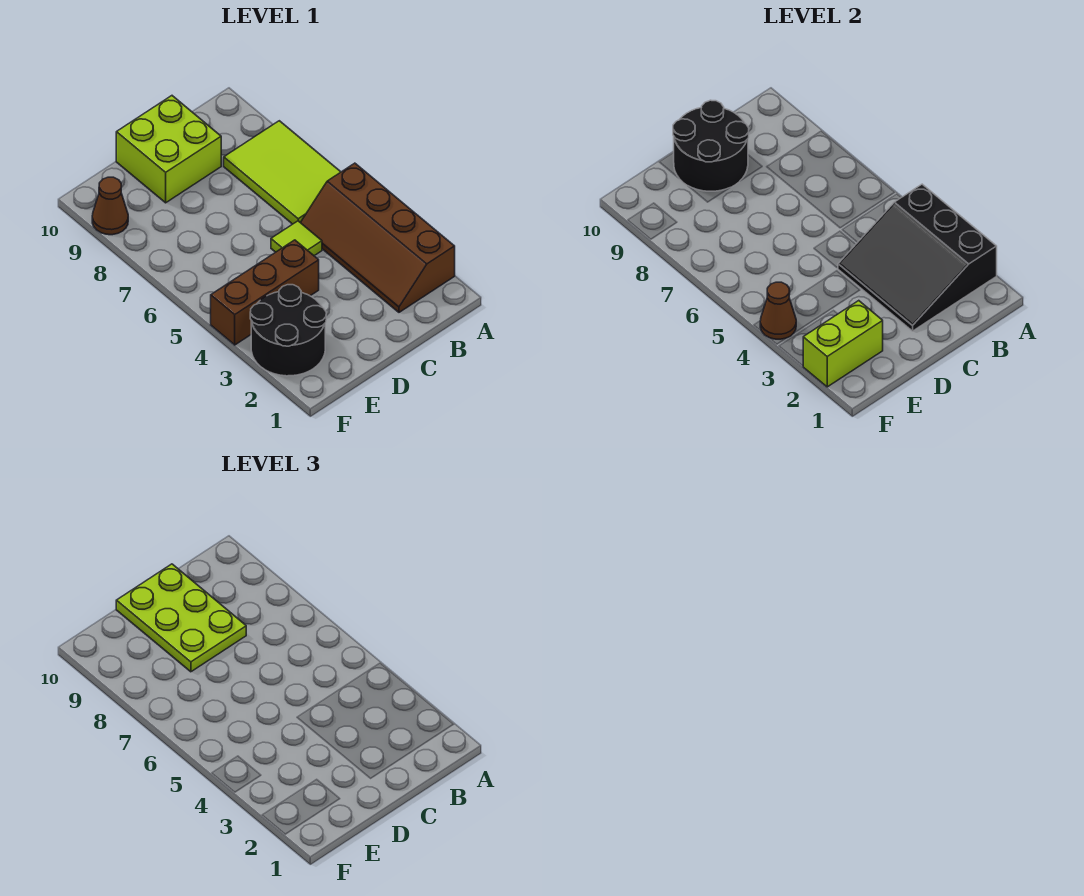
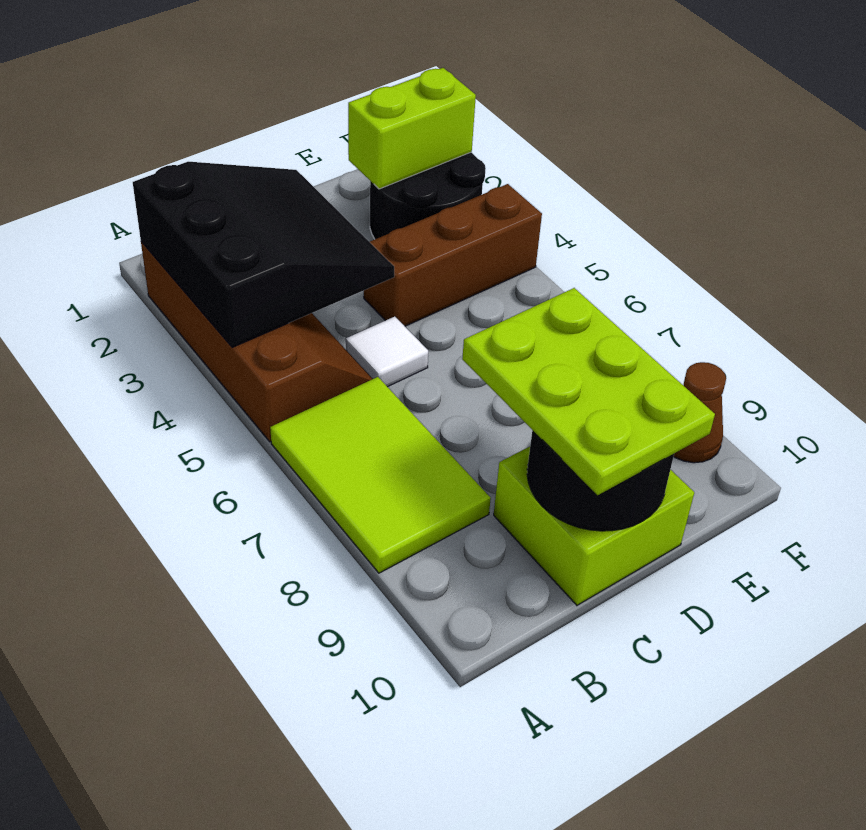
lime 1x1 tile [271,221,322,256] -> white 1x1 tile [346,317,428,387]
brown 1x1 cone [760,282,796,339] -> none

